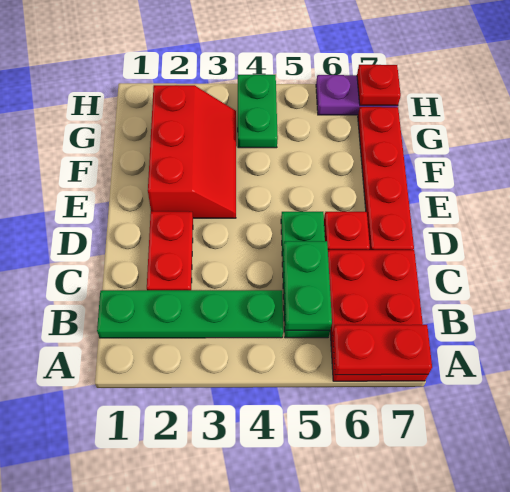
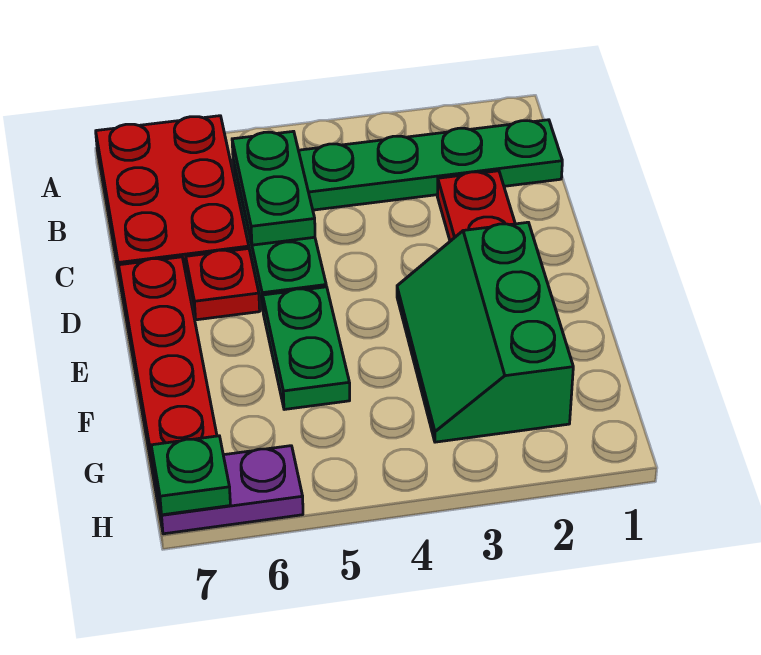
red 1x2 plate [333,325,432,375] -> none
red 2x3 slope [148,85,236,218] -> green 2x3 slope [397,222,573,442]
green 1x2 plate [238,75,278,148] -> green 1x2 plate moved to [263,287,350,410]
red 1x1 plate [357,65,401,105] -> green 1x1 plate [151,436,230,515]

